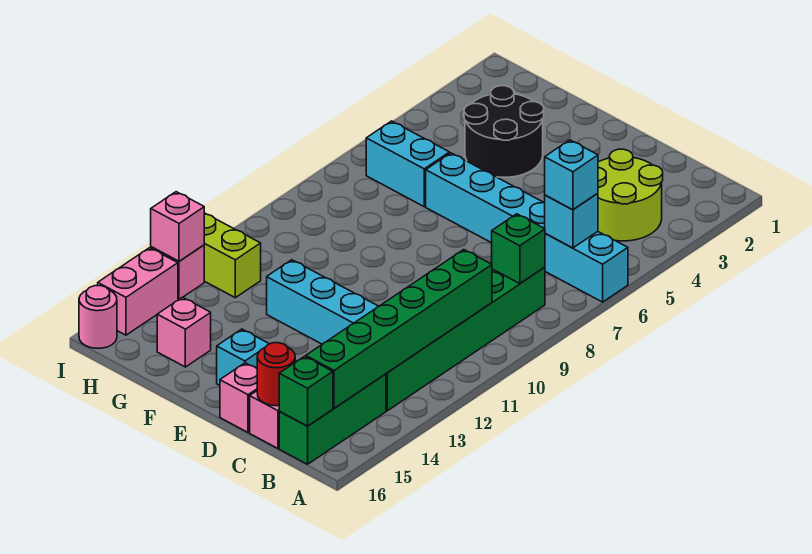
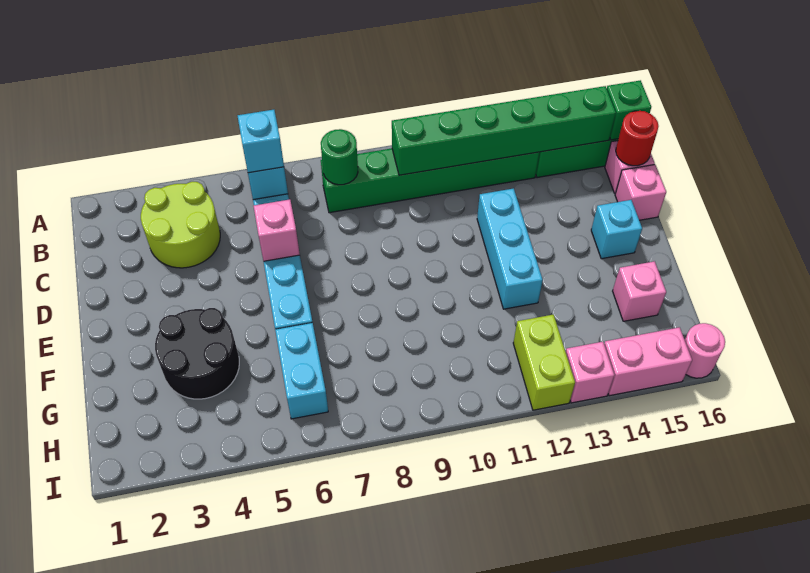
green 1x1 brick [492,214,545,284] -> green 1x1 round brick [321,129,358,185]
pink 1x1 brick [151,192,204,261] -> pink 1x1 brick moved to [254,199,300,261]

